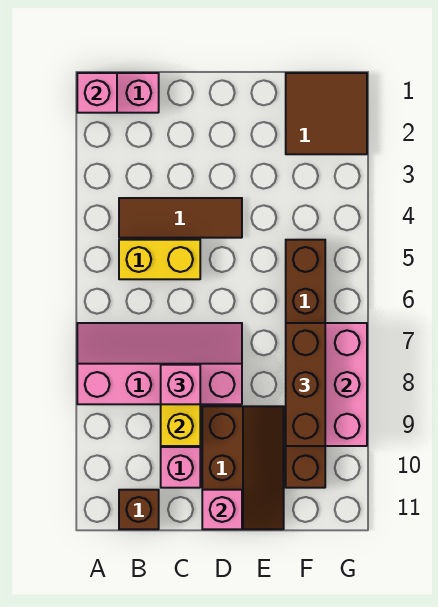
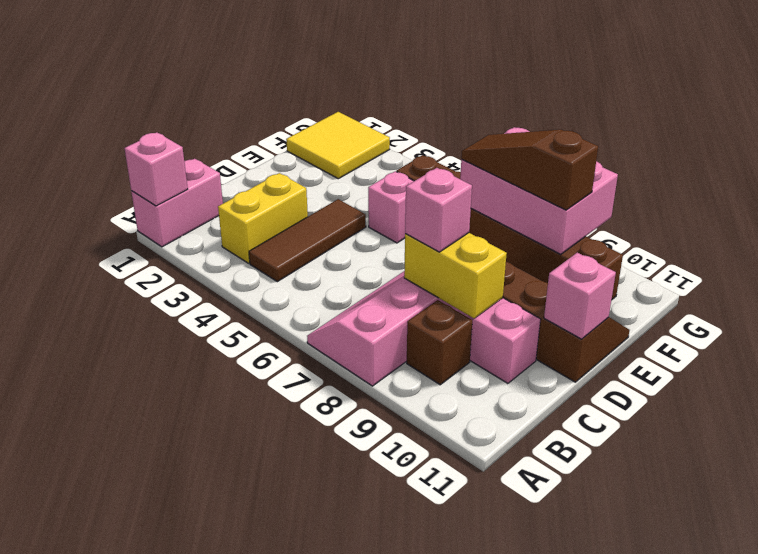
yellow 1x2 brick [119,240,200,279] -> yellow 1x2 brick moved to [218,173,308,263]
brown 1x1 brick [119,490,159,529] -> brown 1x1 brick moved to [407,300,472,385]
none -> pink 1x1 brick [368,171,414,243]
brown 2x2 tile [286,73,367,154] -> yellow 2x2 tile [286,112,390,179]
brown 1x3 brick [286,323,325,446] -> brown 1x3 slope [461,130,598,210]

